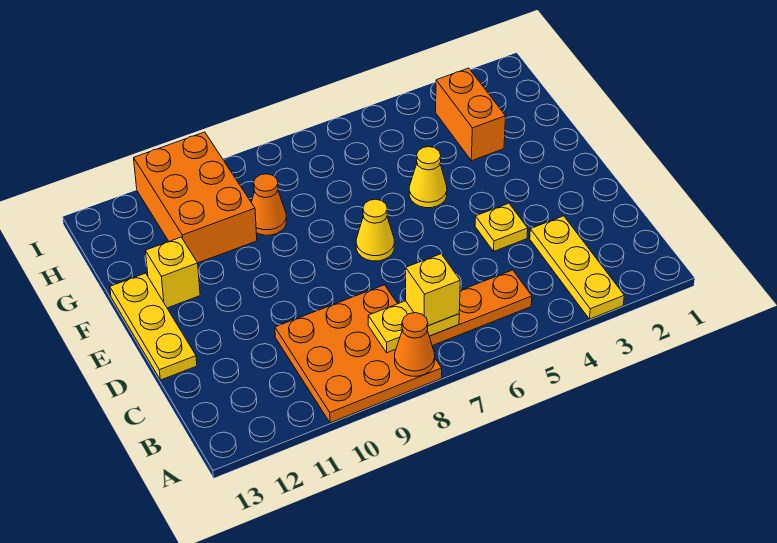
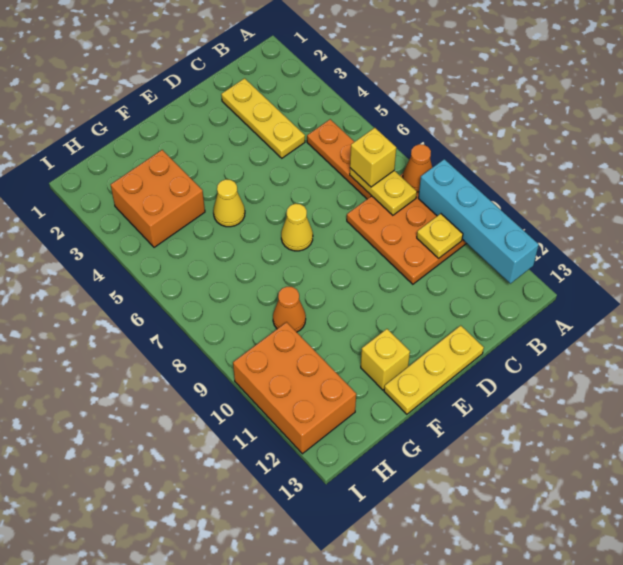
yellow 1x3 plate [530,216,624,319] -> yellow 1x3 plate turned to [221,78,305,158]
none -> cyan 1x4 brick [418,159,539,284]
yellow 1x1 plate [475,203,528,252] -> yellow 1x1 plate moved to [417,214,463,258]
orange 1x2 brick [436,68,506,161] -> orange 2x2 brick [110,150,205,247]
orange 2x3 brick [134,132,257,263] -> orange 2x3 brick turned to [233,322,356,454]

